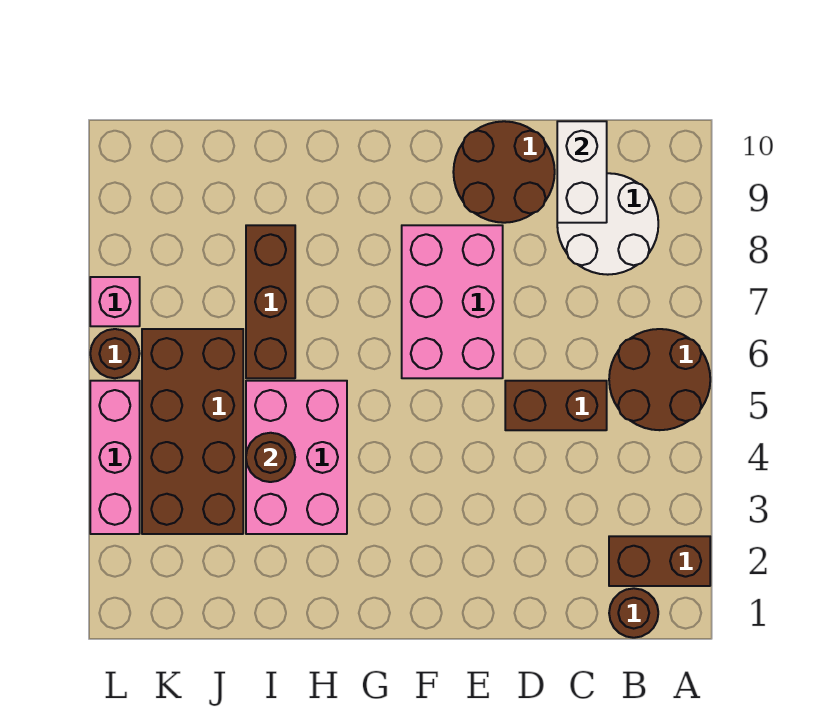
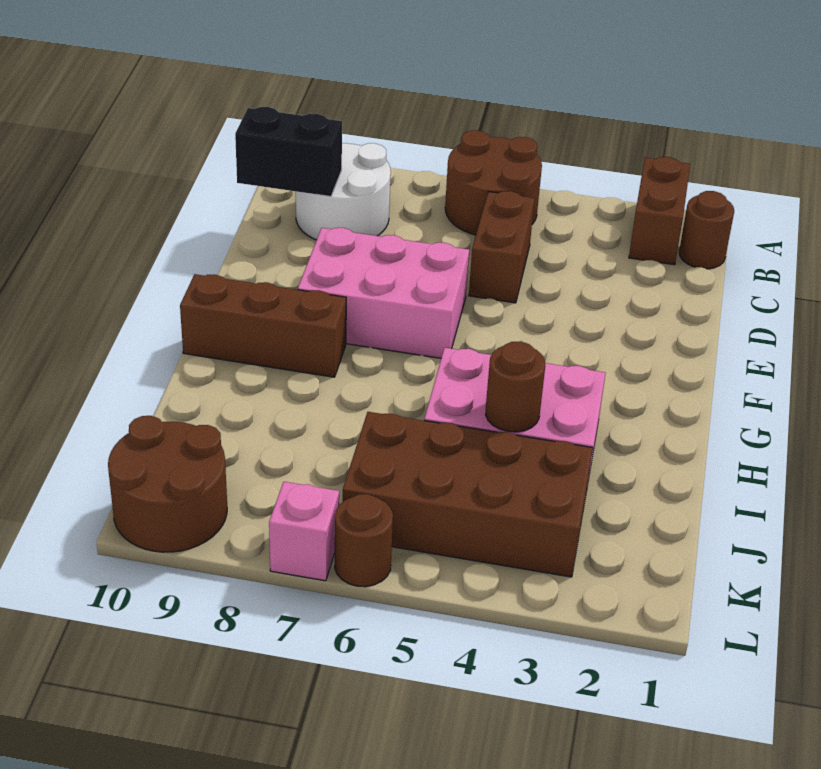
white 1x2 brick [557,121,607,223] -> black 1x2 brick [235,107,342,196]
brown 2x2 round brick [453,121,555,223] -> brown 2x2 round brick moved to [108,416,227,552]
brown 1x3 brick [246,225,295,378] -> brown 1x3 brick moved to [180,274,346,377]
pink 1x3 brick [90,381,140,534] -> none

